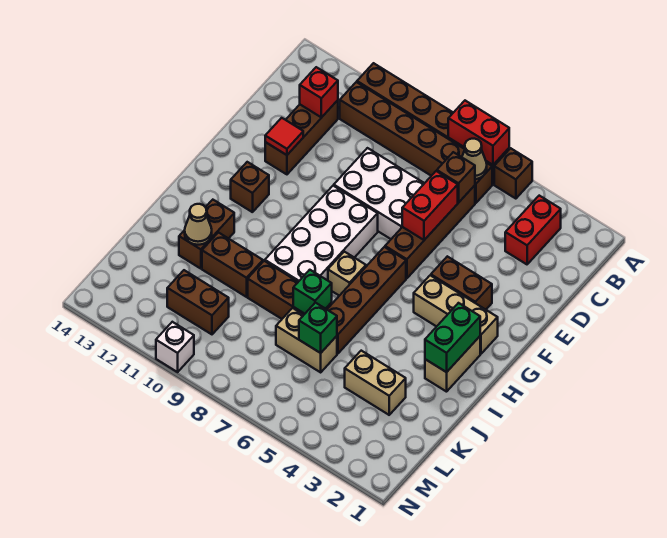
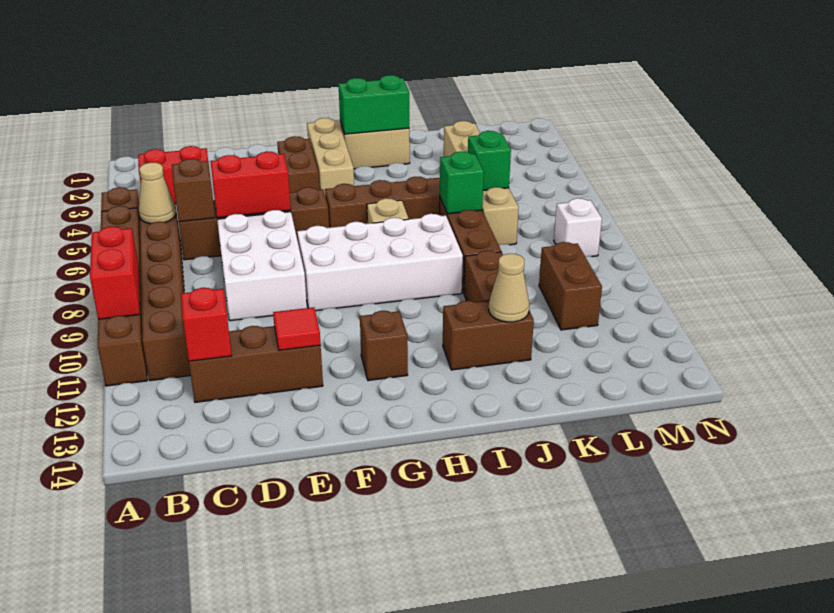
red 1x2 brick [448,101,509,165] -> red 1x2 brick moved to [90,227,140,319]
white 1x1 brick [156,322,194,372] -> white 1x1 brick moved to [554,198,602,257]

